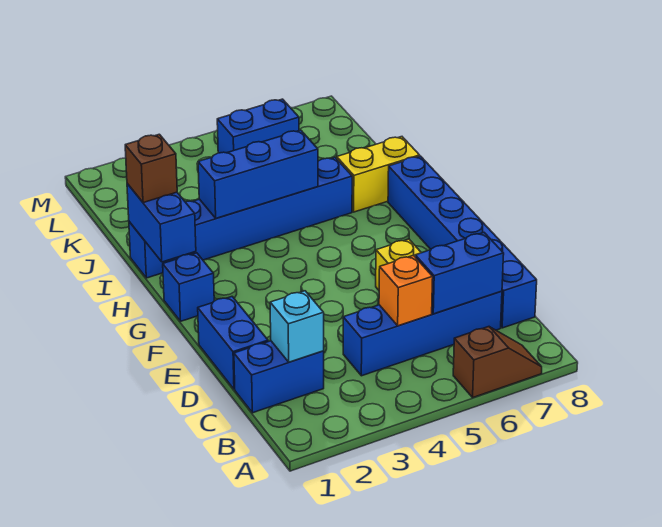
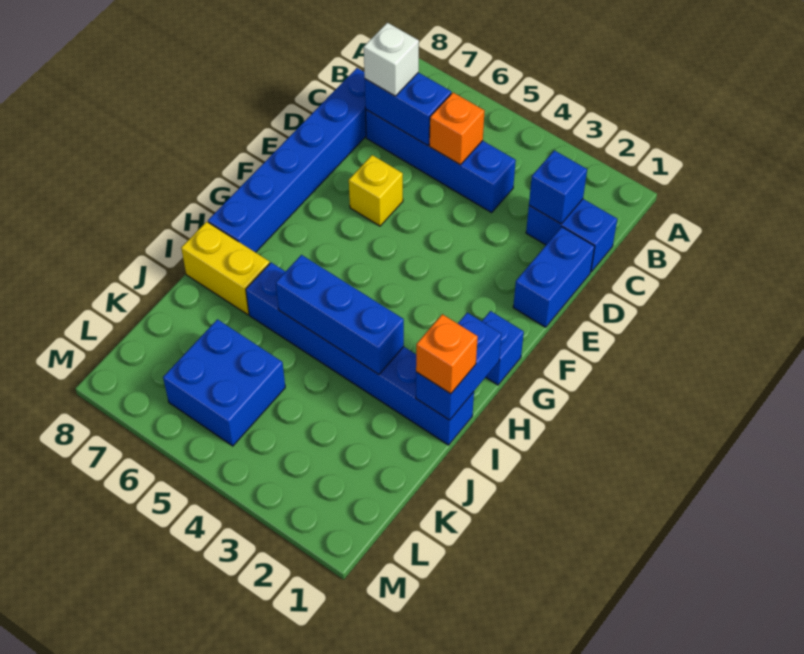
brown 1x2 slope [453,327,542,397] -> none
cyan 1x1 brick [270,291,324,362] -> blue 1x1 brick [529,150,587,224]
none -> white 1x1 brick [364,23,419,96]
brown 1x1 brick [125,134,177,203] -> orange 1x1 brick [416,314,478,394]
blue 1x2 brick [217,99,299,153] -> blue 2x2 brick [163,319,285,446]

